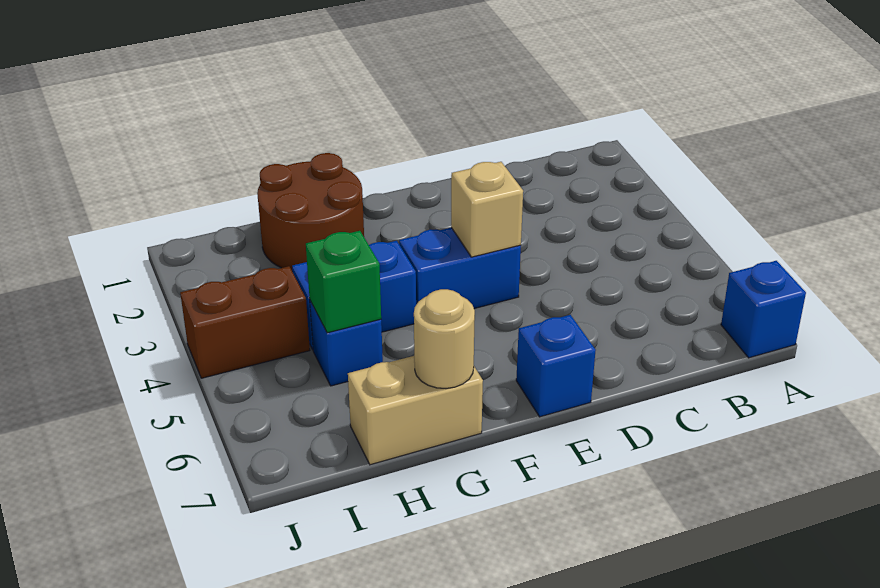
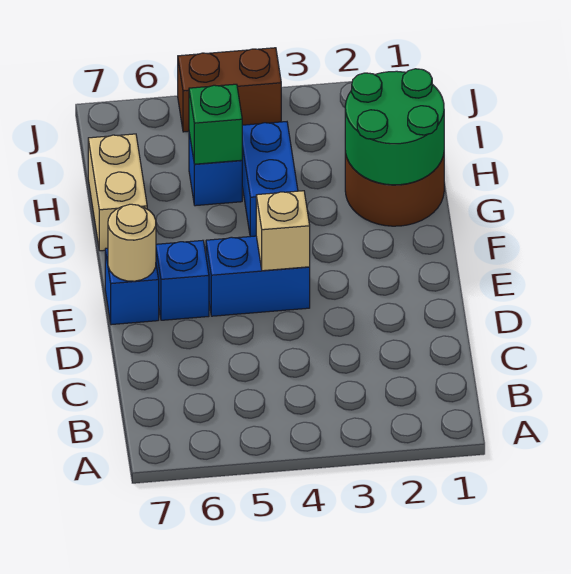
blue 1x1 brick [721,261,806,358] -> blue 1x1 brick moved to [156,240,209,320]
blue 1x2 brick [399,228,521,308] -> blue 1x2 brick turned to [206,236,310,316]
none -> green 2x2 round brick [345,69,444,185]
tan 1x1 round brick [414,289,475,388] -> tan 1x1 round brick moved to [108,204,156,281]
brown 1x2 brick [180,266,310,378] -> brown 1x2 brick turned to [178,48,281,132]

